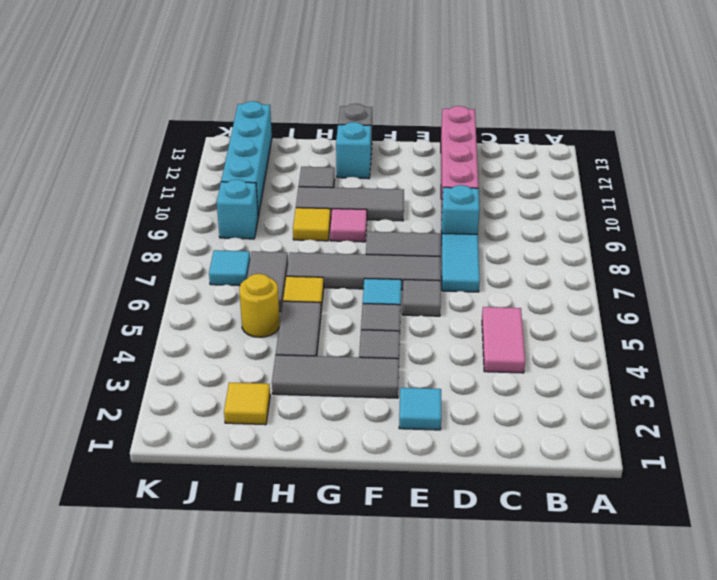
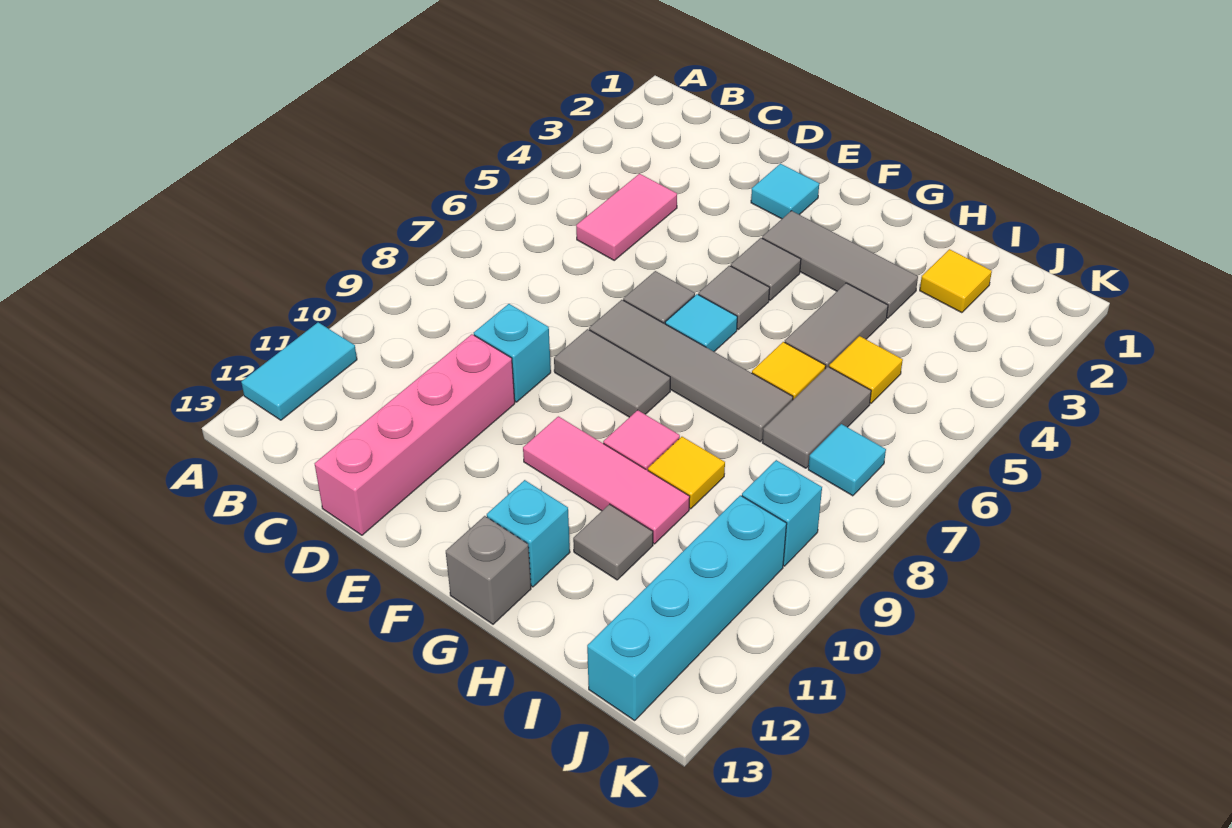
cyan 1x2 tile [441,234,480,292] -> cyan 1x2 tile moved to [241,322,357,420]
grey 1x3 tile [296,187,404,221] -> pink 1x3 tile [523,416,690,544]
yellow 1x1 round brick [239,274,280,337] -> yellow 1x1 tile [829,336,903,403]

